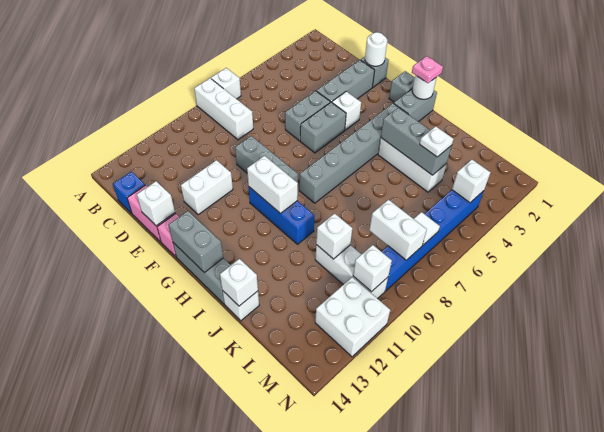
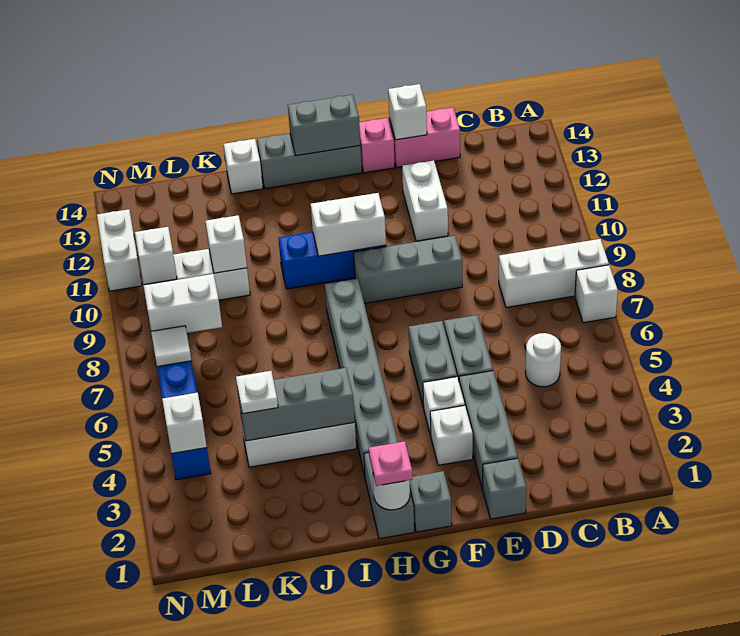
blue 1x1 brick [113,172,145,213] -> none
white 1x1 round brick [365,32,387,66] -> white 1x1 round brick moved to [526,333,561,387]
white 1x1 brick [220,259,258,306] -> white 1x1 brick moved to [430,405,473,465]
white 2x2 brick [315,277,390,357] -> white 1x2 brick [97,209,142,291]

